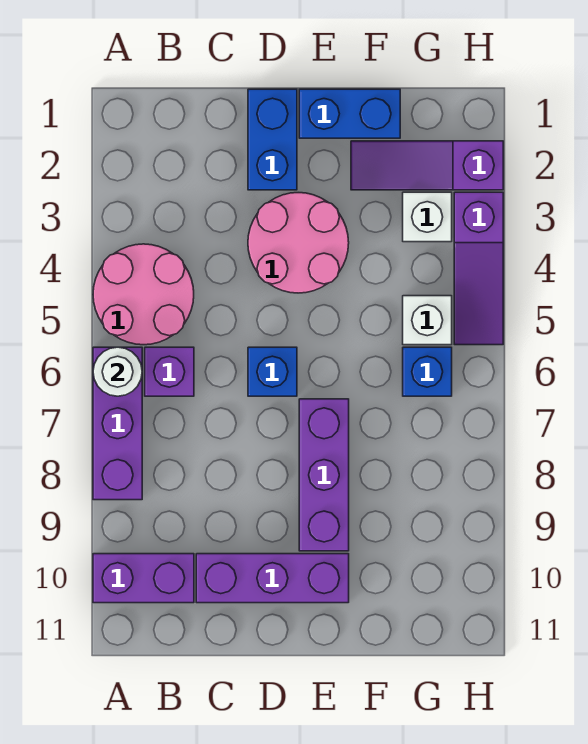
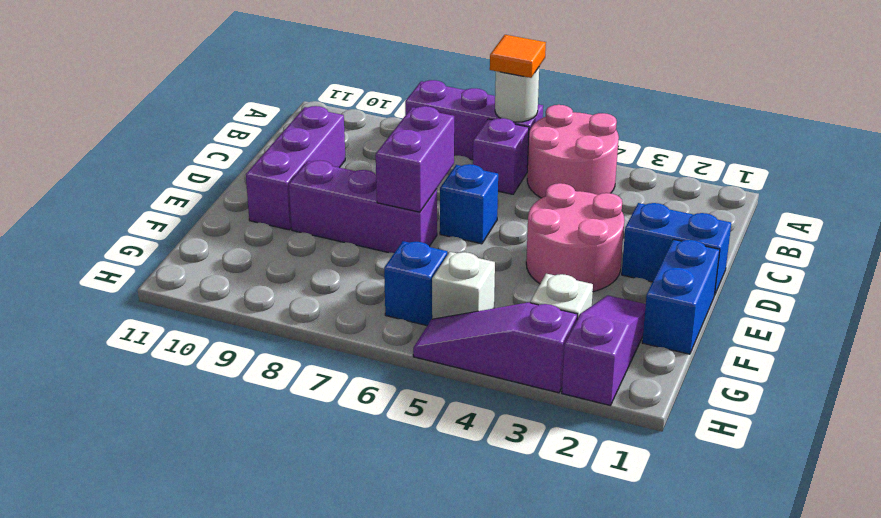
none -> orange 1x1 tile [490,35,546,78]
purple 1x2 brick [93,554,194,603] -> purple 1x2 brick moved to [376,106,454,212]

